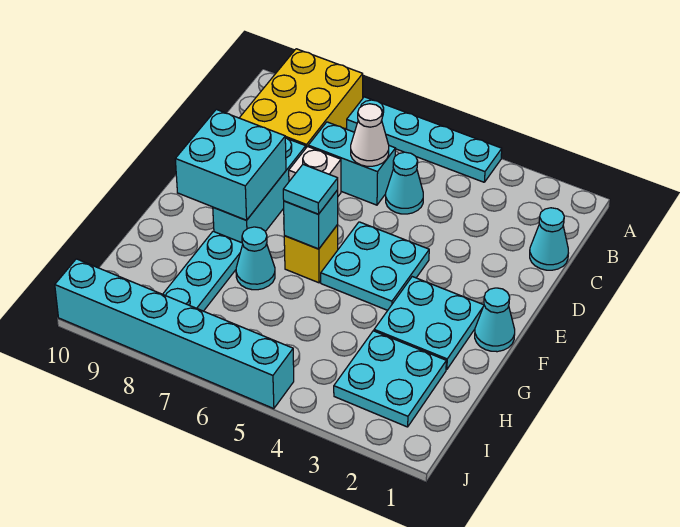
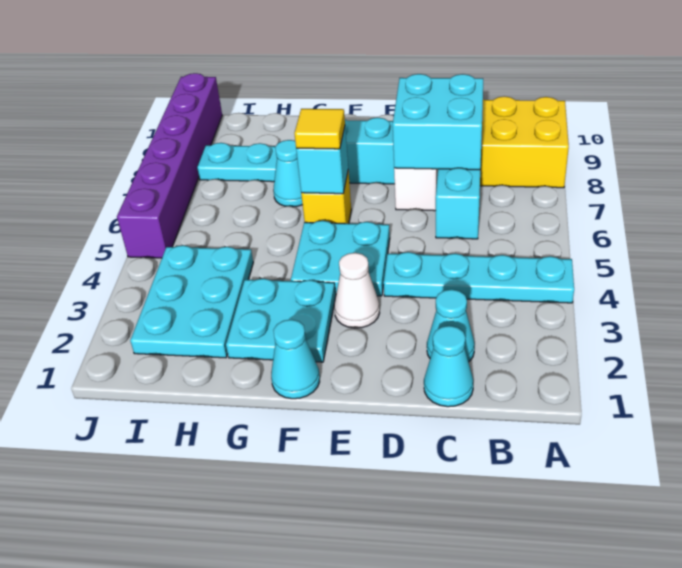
cyan 1x4 plate [347,97,502,182] -> cyan 1x4 plate turned to [384,252,574,303]
cyan 1x1 cone [386,152,423,214] -> cyan 1x1 cone moved to [427,289,475,362]
white 1x1 cone [351,104,389,166] -> white 1x1 cone moved to [334,253,380,328]
cyan 2x2 brick [175,109,286,220] -> cyan 2x2 brick moved to [393,74,483,170]
cyan 1x1 tile [283,165,338,214] -> yellow 1x1 tile [294,109,345,149]
cyan 2x2 plate [334,331,446,427] -> cyan 2x3 plate [130,245,253,358]
cyan 1x6 brick [55,259,294,409] -> purple 1x6 brick [117,73,222,258]

